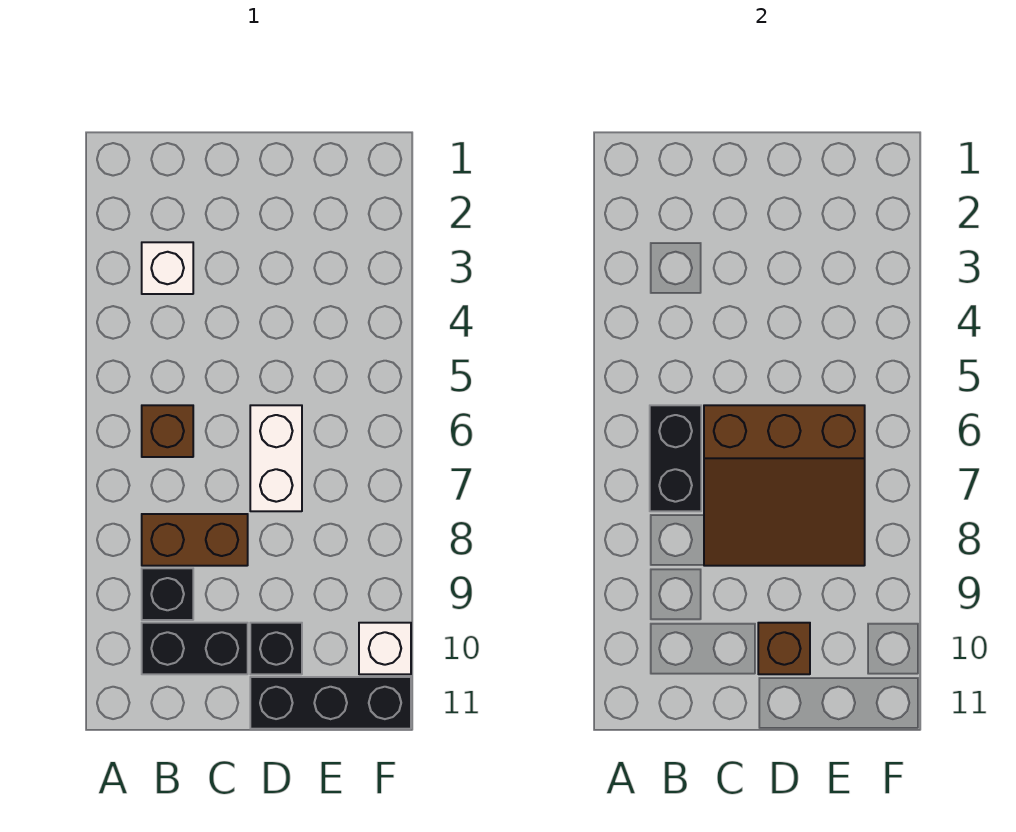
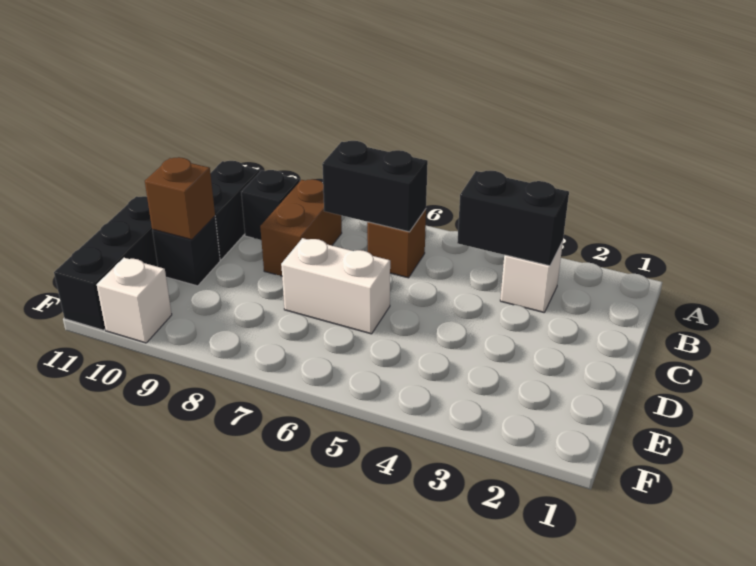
none -> black 1x2 brick [457,171,569,266]
brown 3x3 slope [704,405,865,566] -> none

